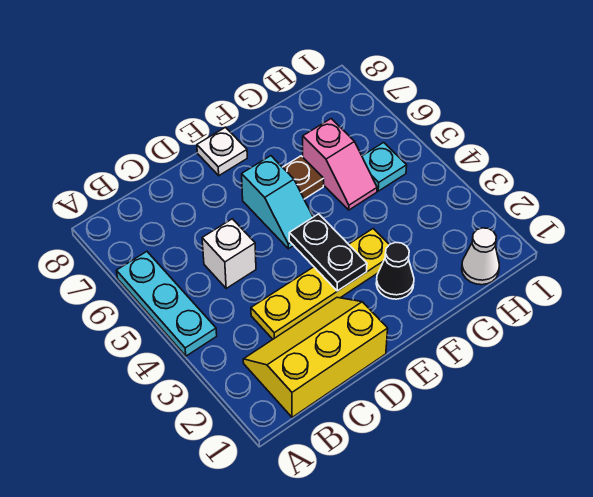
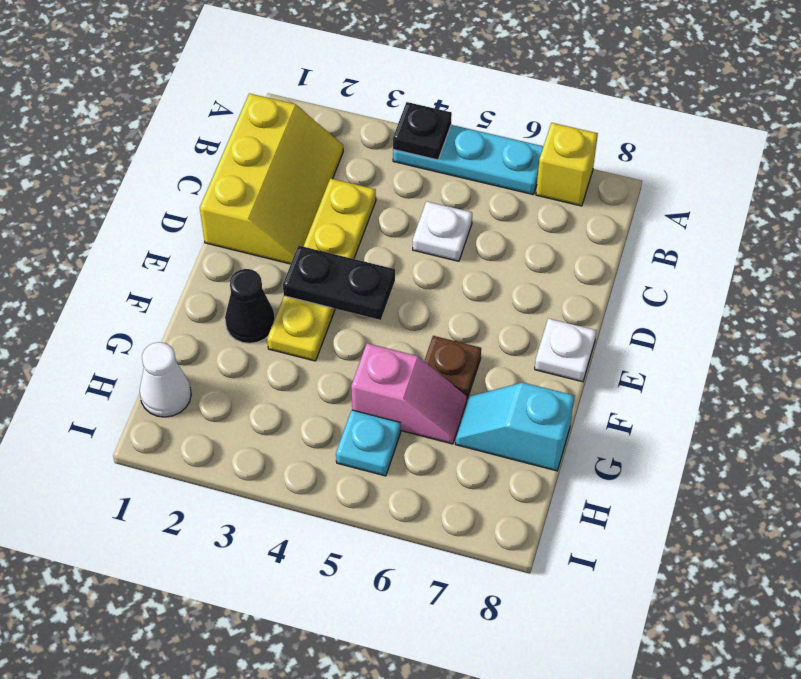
none -> black 1x1 plate [393,102,452,160]
none -> yellow 1x1 brick [536,123,598,206]
white 1x1 brick [202,219,256,288] -> white 1x1 plate [413,201,472,261]
cyan 1x2 slope [242,156,313,249] -> cyan 1x2 slope moved to [456,382,574,471]
pink 1x2 slope [303,119,377,210] -> pink 1x2 slope turned to [351,343,467,444]

